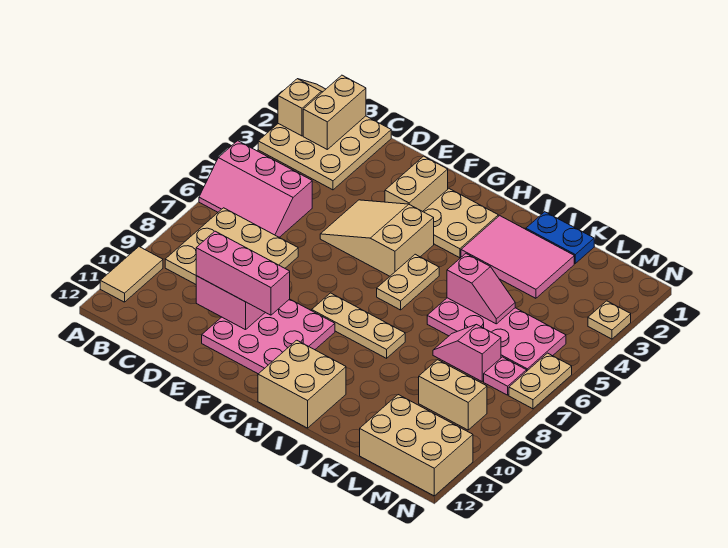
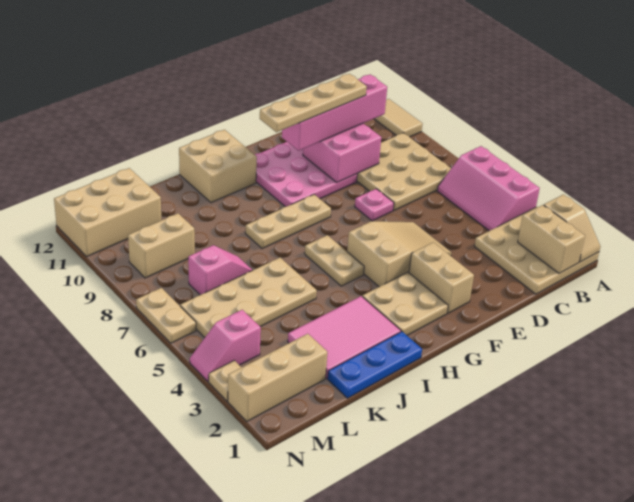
pink 2x3 slope [199,141,312,237] -> pink 2x3 slope turned to [437,146,540,231]
pink 1x3 brick [196,231,290,315] -> pink 1x4 brick [282,74,387,151]
none -> tan 1x4 plate [260,74,367,132]
blue 1x2 plate [526,212,594,263] -> blue 1x3 plate [328,332,422,398]
pink 2x4 plate [427,298,566,371] -> tan 2x4 plate [180,258,317,338]
pink 1x2 slope [447,254,515,324] -> pink 1x2 slope moved to [190,310,261,381]
none -> tan 1x3 brick [228,334,327,421]
pink 1x1 plate [484,357,527,395] -> pink 1x1 plate moved to [355,189,394,221]

